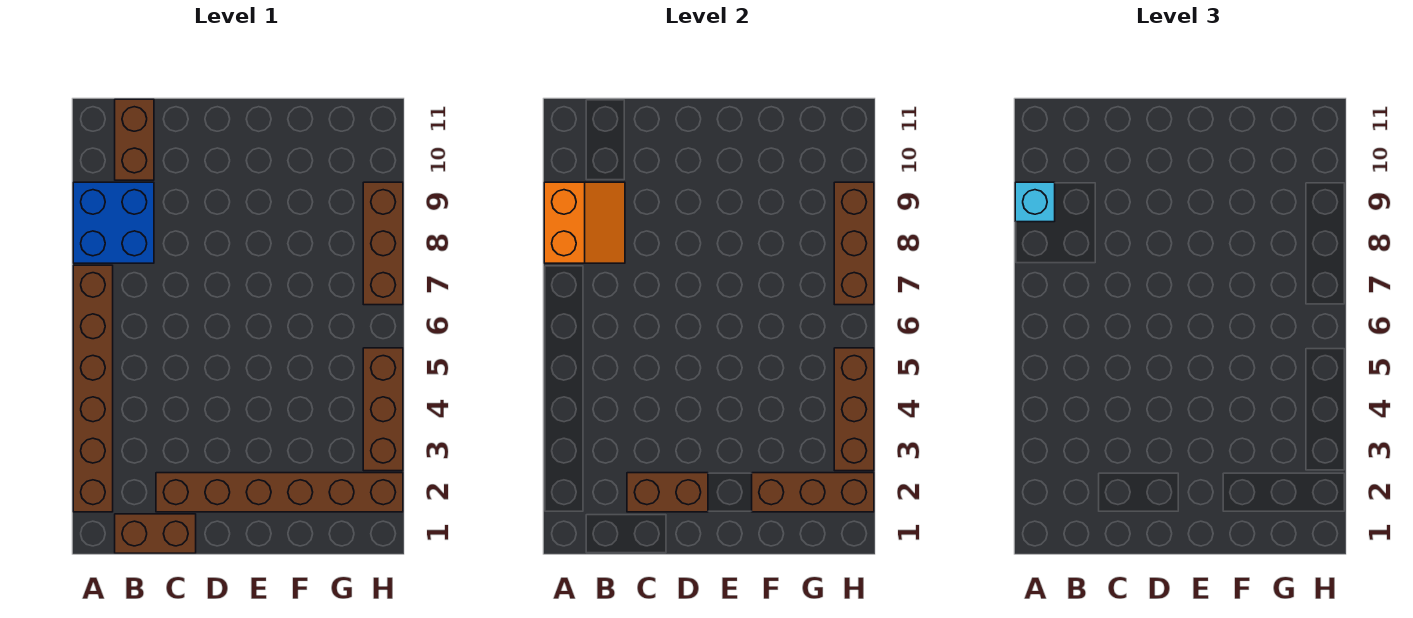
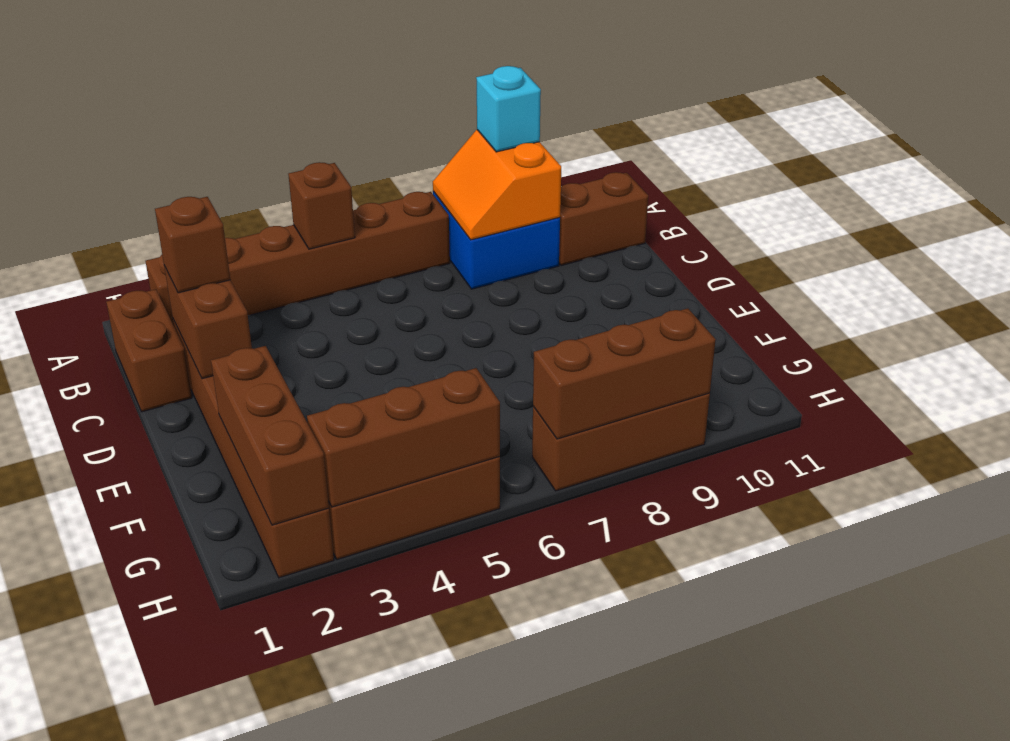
none -> brown 1x1 brick [288,162,355,249]
orange 2x2 slope [544,182,625,263] -> orange 2x2 slope turned to [433,130,561,240]
none -> brown 1x1 brick [155,197,230,293]

